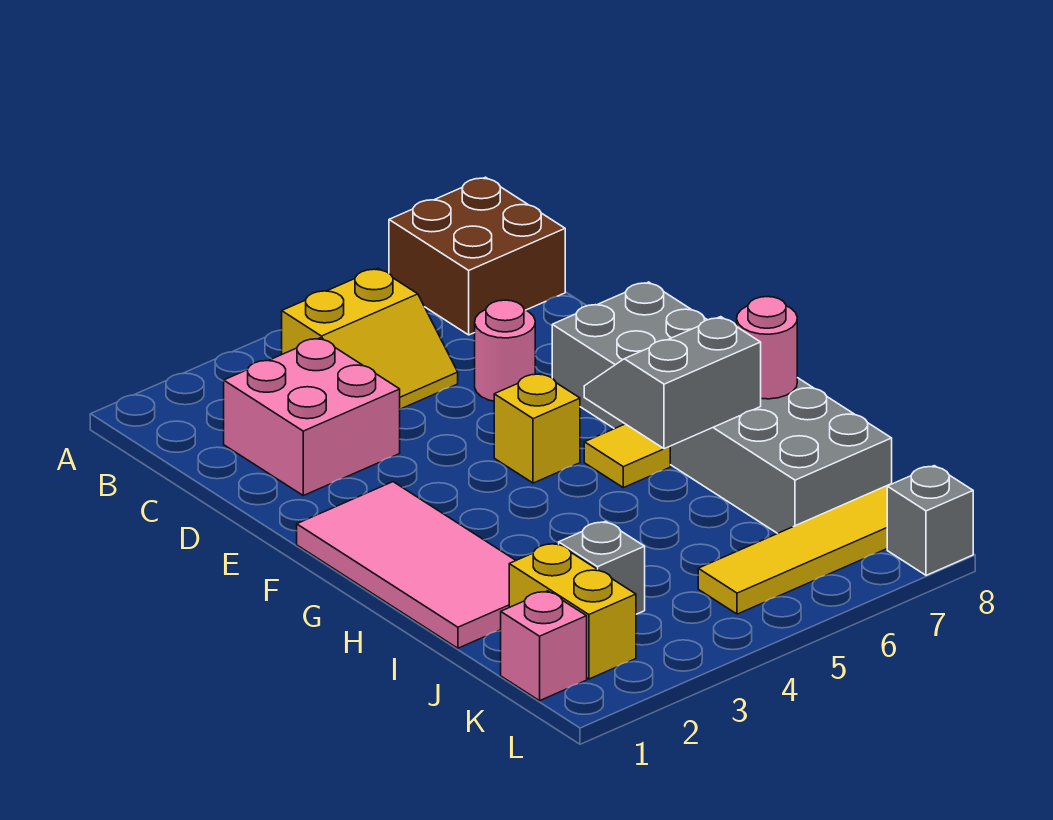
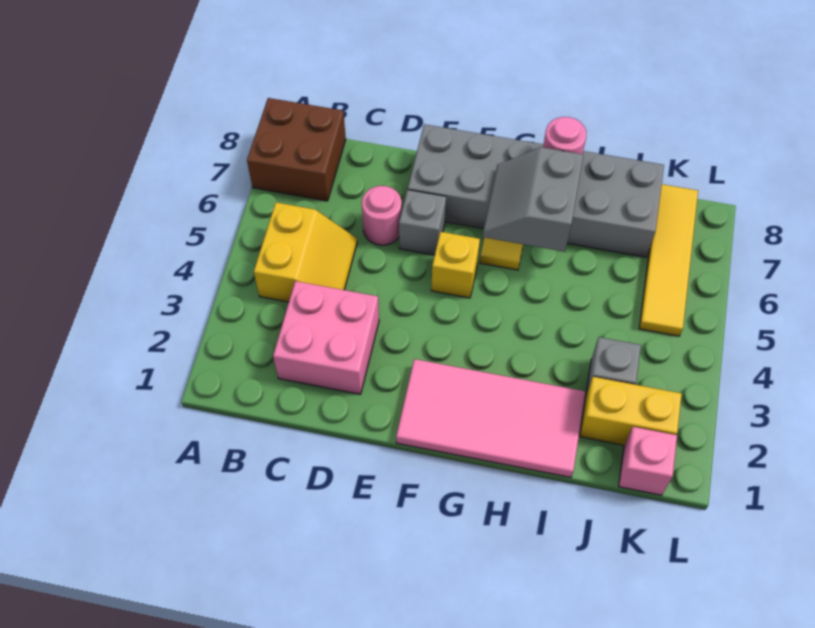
grey 1x1 brick [887,466,973,575] -> grey 1x1 brick moved to [399,190,446,255]

